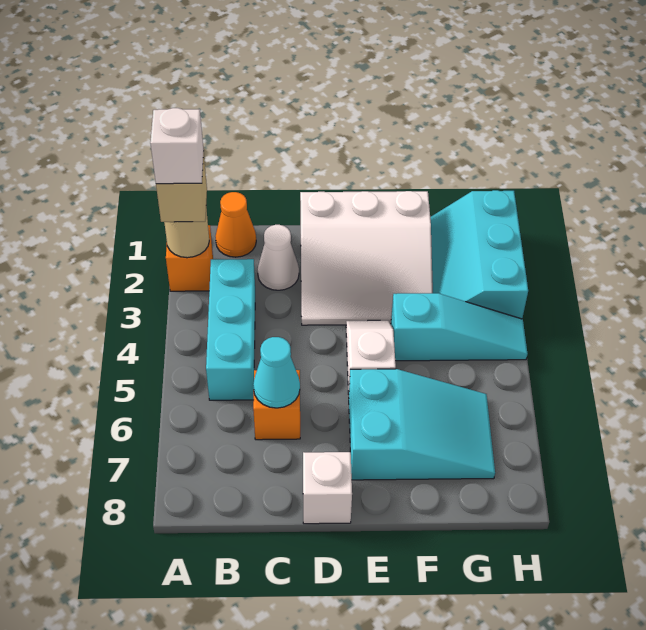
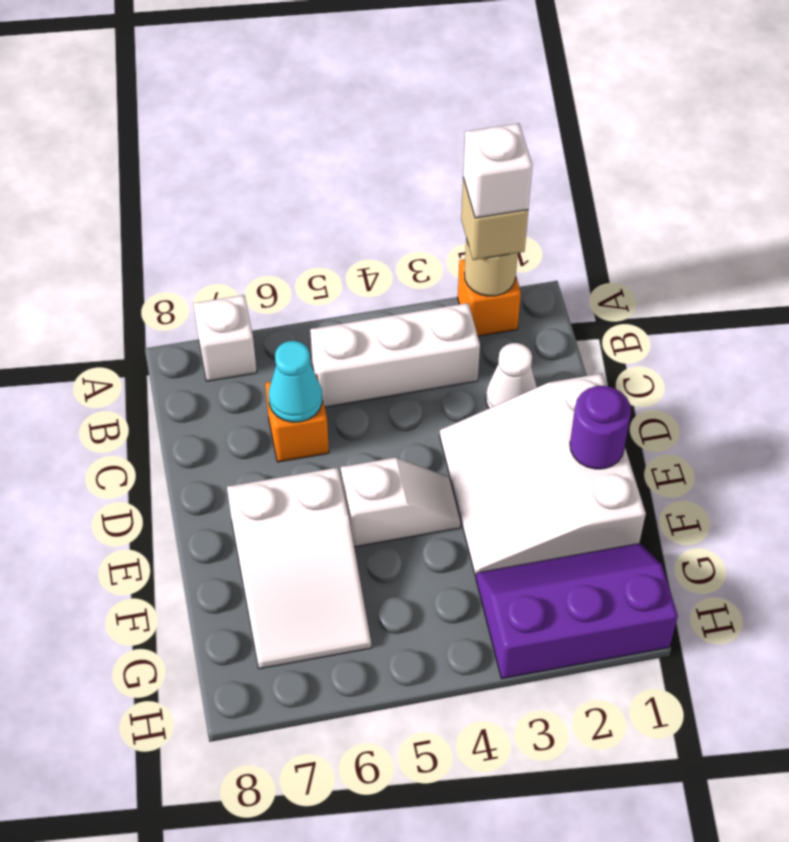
orange 1x1 cone [215,192,256,257] -> none
cyan 1x3 brick [206,259,255,400] -> white 1x3 brick [310,303,480,407]
white 1x1 brick [303,452,352,524] -> white 1x1 brick moved to [193,295,257,381]
none -> purple 1x1 round brick [570,386,631,469]
cyan 2x3 slope [349,369,495,480] -> white 2x3 slope [227,468,371,669]
cyan 1x3 slope [391,293,528,361] -> none
cyan 2x3 slope [430,190,528,319] -> purple 2x3 slope [476,543,678,679]

